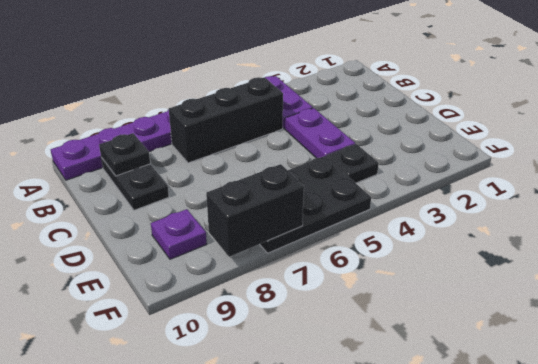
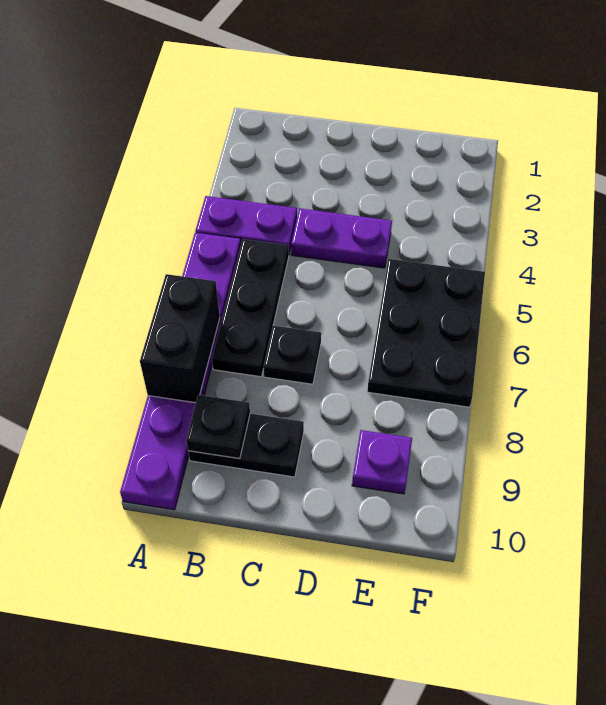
black 1x3 brick [169,77,283,163] -> black 1x3 plate [212,239,289,377]
black 1x1 plate [327,144,379,183] -> black 1x1 plate moved to [264,326,321,384]
black 1x2 brick [206,164,304,257] -> black 1x2 brick moved to [140,274,220,403]

